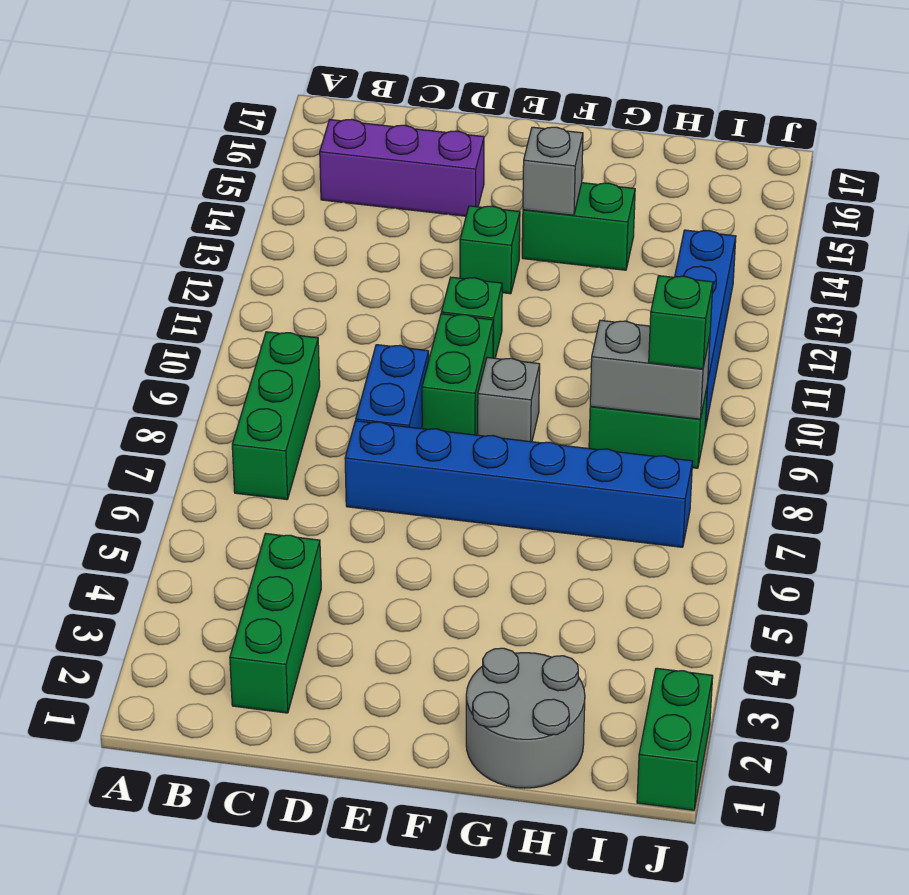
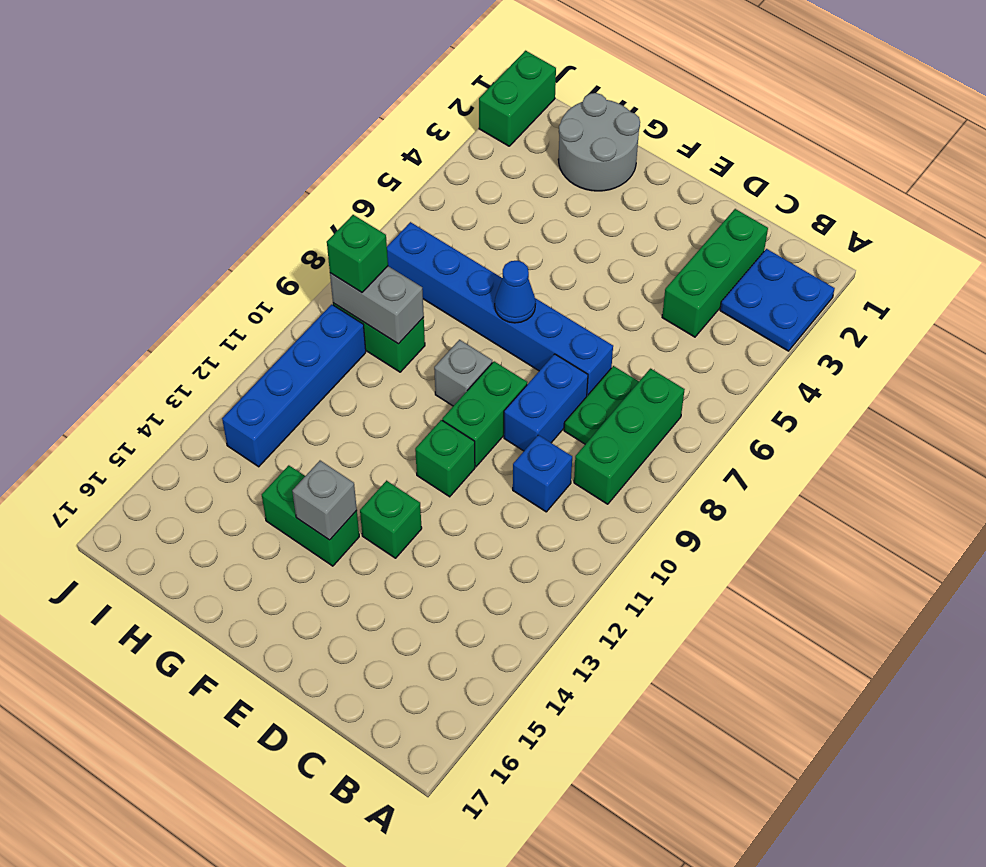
none -> blue 2x2 plate [720,249,835,351]
purple 1x3 brick [320,119,484,216] -> none
none -> green 1x2 plate [564,366,639,444]
none -> blue 1x1 brick [513,435,572,512]
none -> blue 1x1 cone [495,261,536,323]

